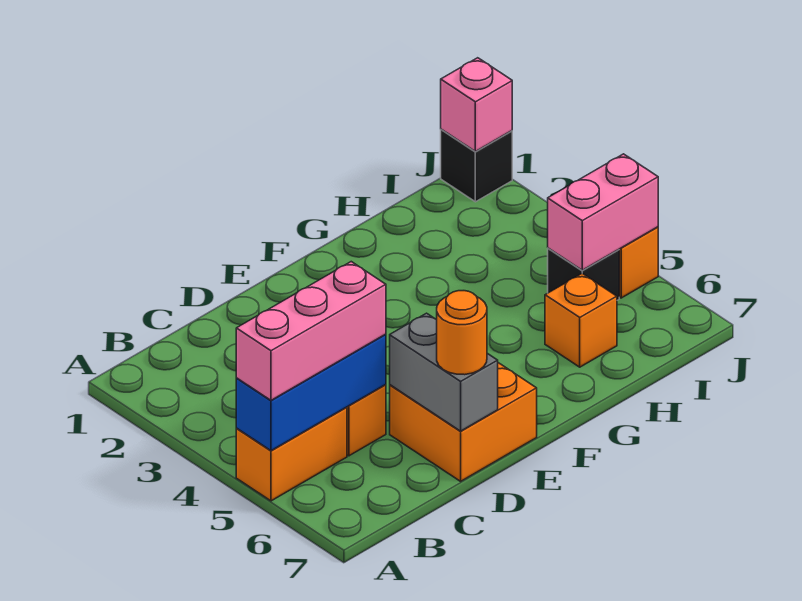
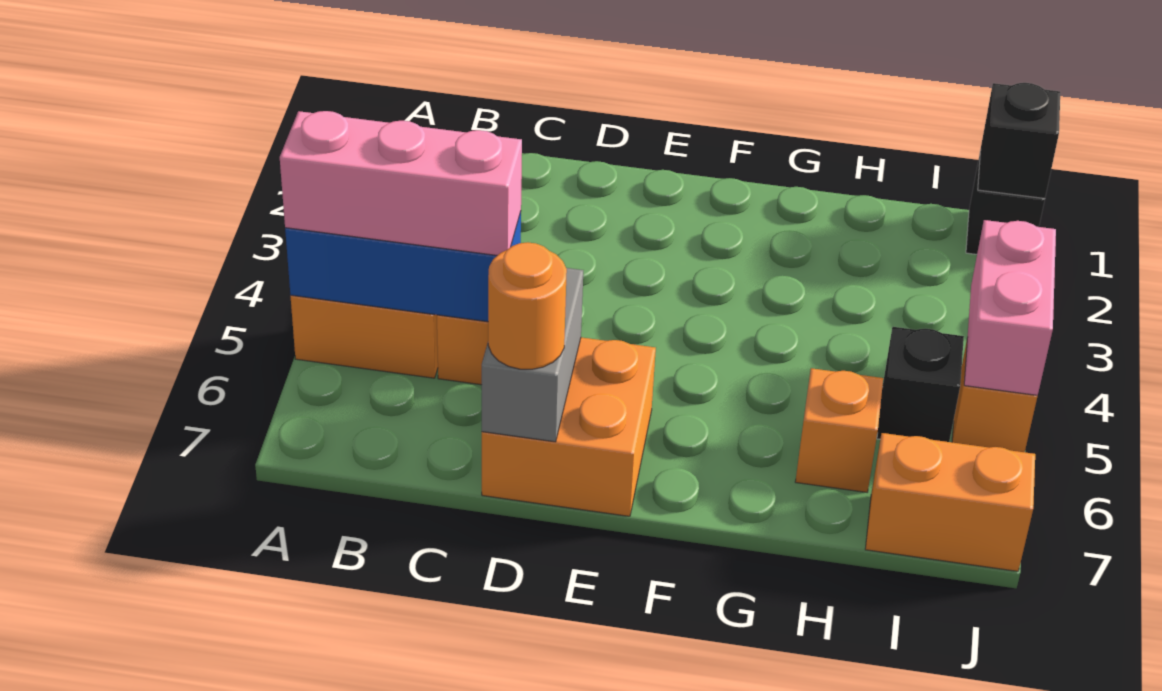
pink 1x2 brick [548,154,658,270] -> pink 1x2 brick turned to [964,220,1056,395]
none -> orange 1x2 brick [865,433,1035,571]
pink 1x1 brick [441,58,512,152] -> black 1x1 brick [978,83,1060,199]

